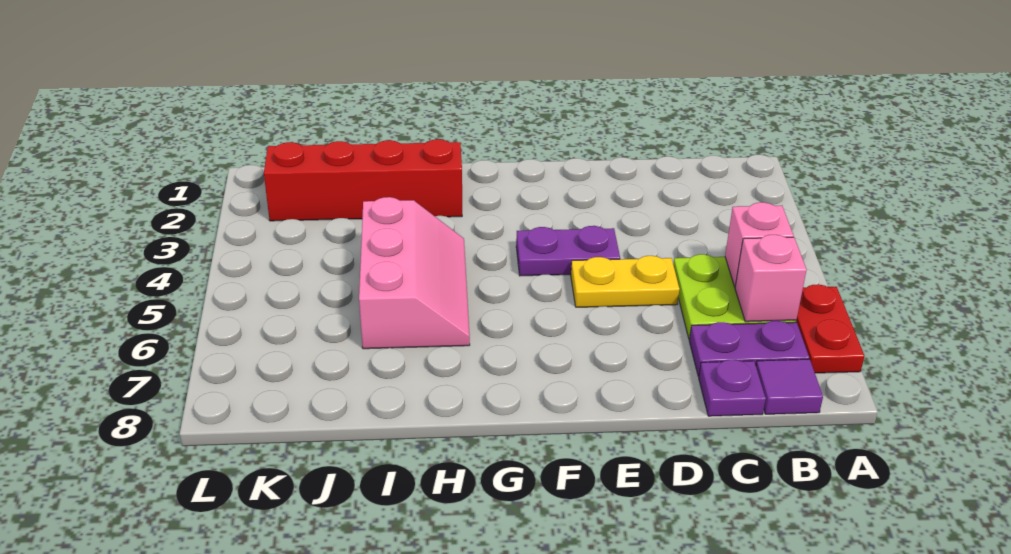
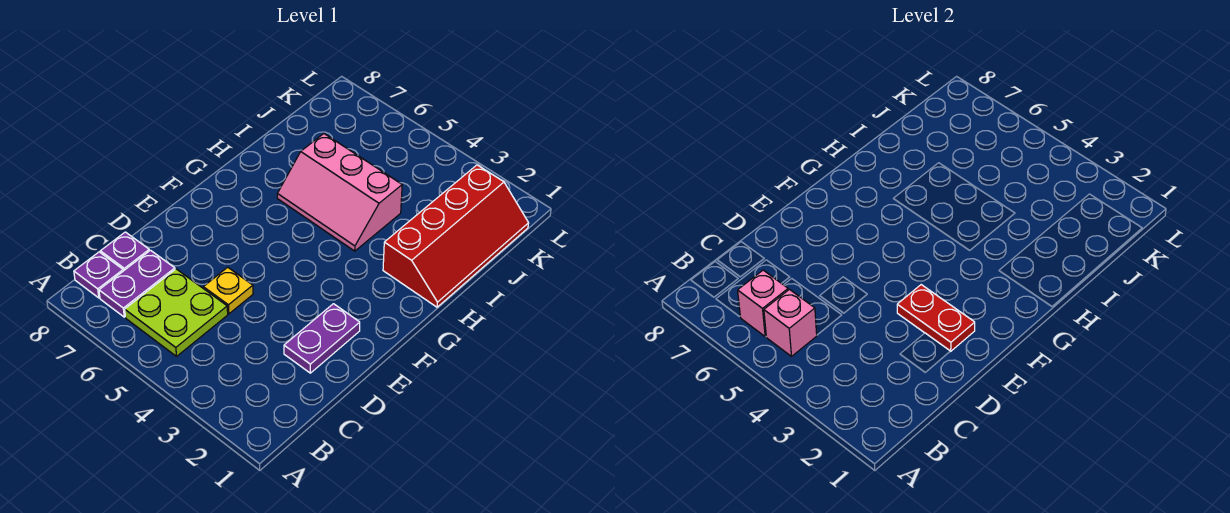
red 1x2 plate [796,284,864,373] -> red 1x2 plate moved to [897,285,975,351]
purple 1x1 tile [756,359,823,414] -> purple 1x1 plate [74,252,123,298]
yellow 1x2 plate [571,256,680,307] -> yellow 1x1 plate [203,267,253,314]
purple 1x2 plate [516,226,620,276] -> purple 1x2 plate moved to [284,304,360,373]

